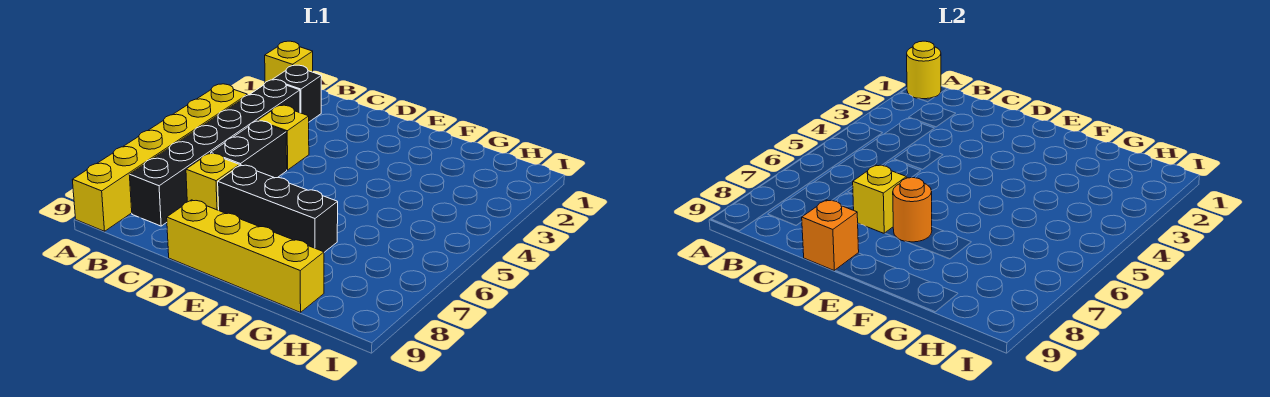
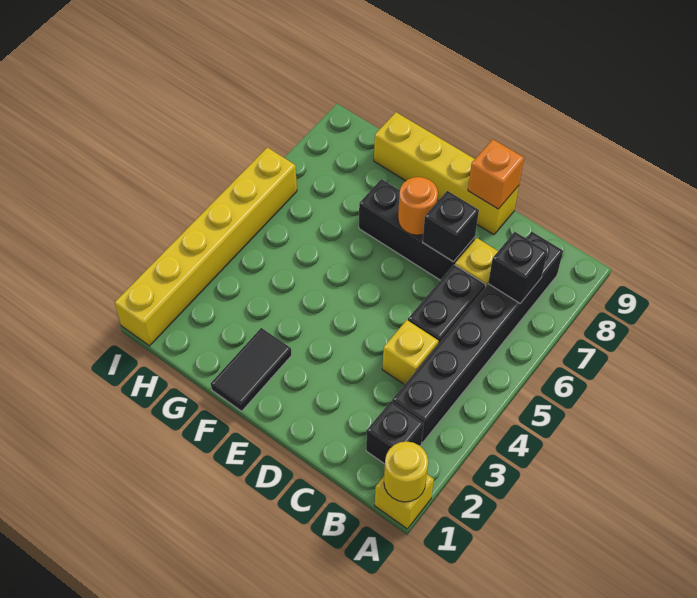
yellow 1x6 brick [72,84,247,231] -> yellow 1x6 brick moved to [115,147,297,346]
none -> black 1x1 brick [488,232,547,303]
yellow 1x1 brick [853,165,906,233] -> black 1x1 brick [423,191,479,262]
none -> black 1x2 tile [211,328,292,411]

